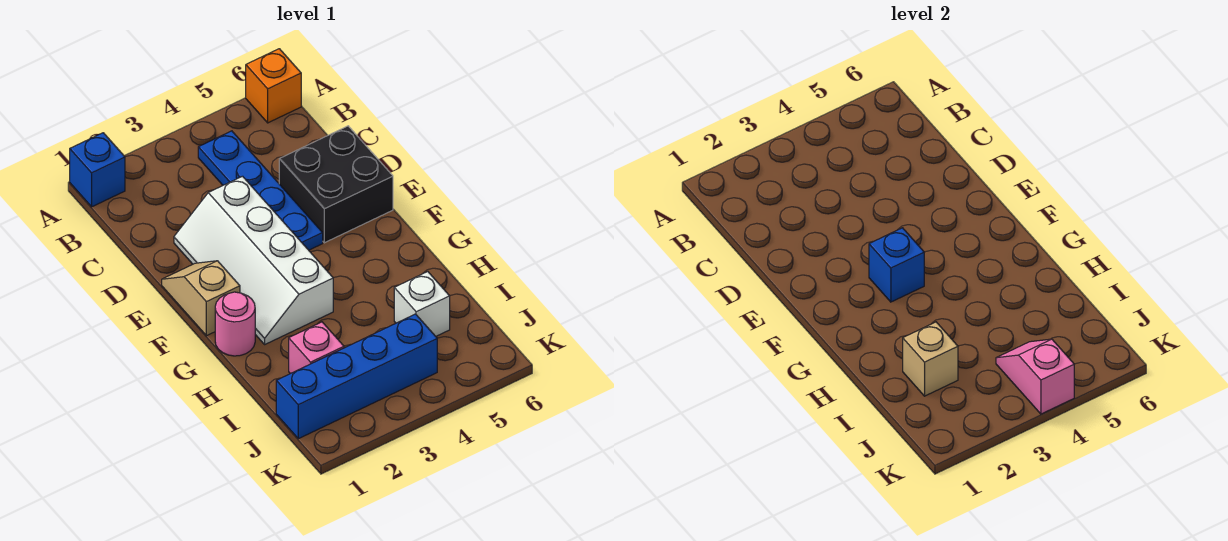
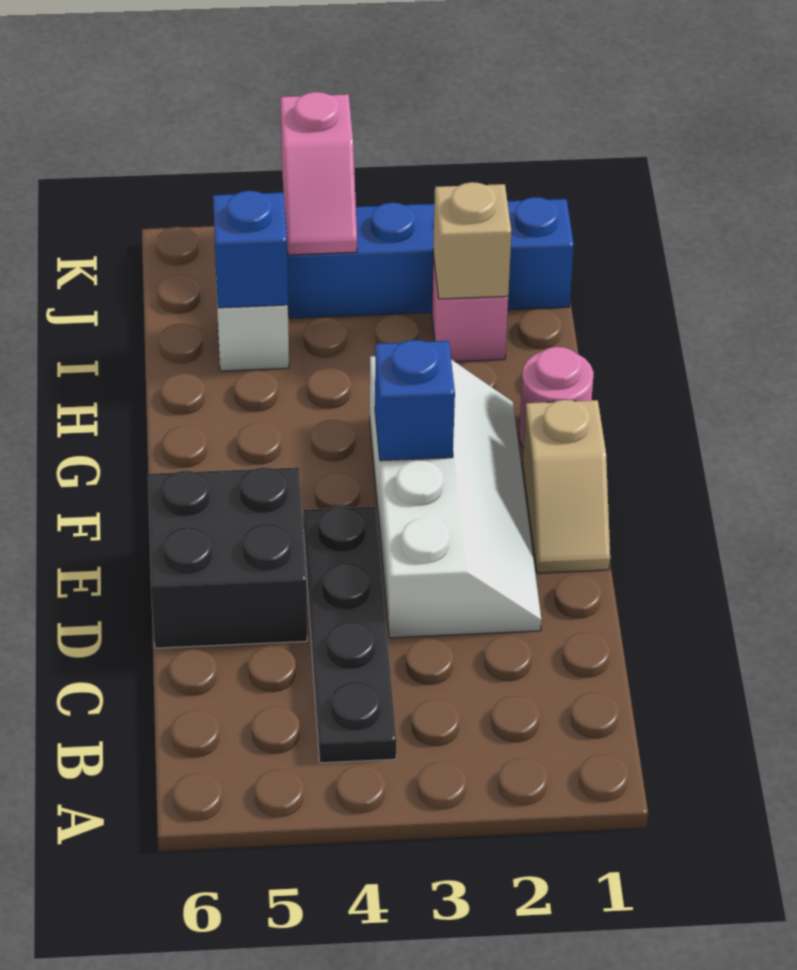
blue 1x1 brick [70,133,125,207] -> blue 1x1 brick moved to [213,191,288,308]
orange 1x1 brick [246,49,301,123] -> none
blue 1x4 plate [198,131,323,250] -> black 1x4 plate [303,506,397,763]

